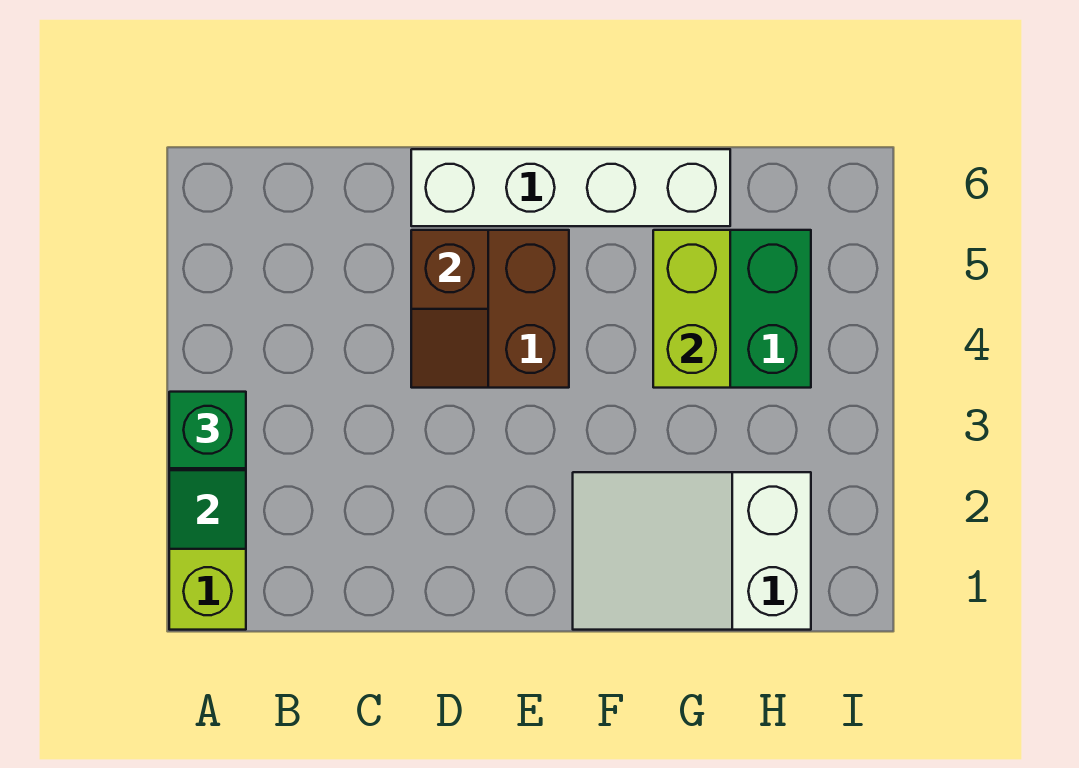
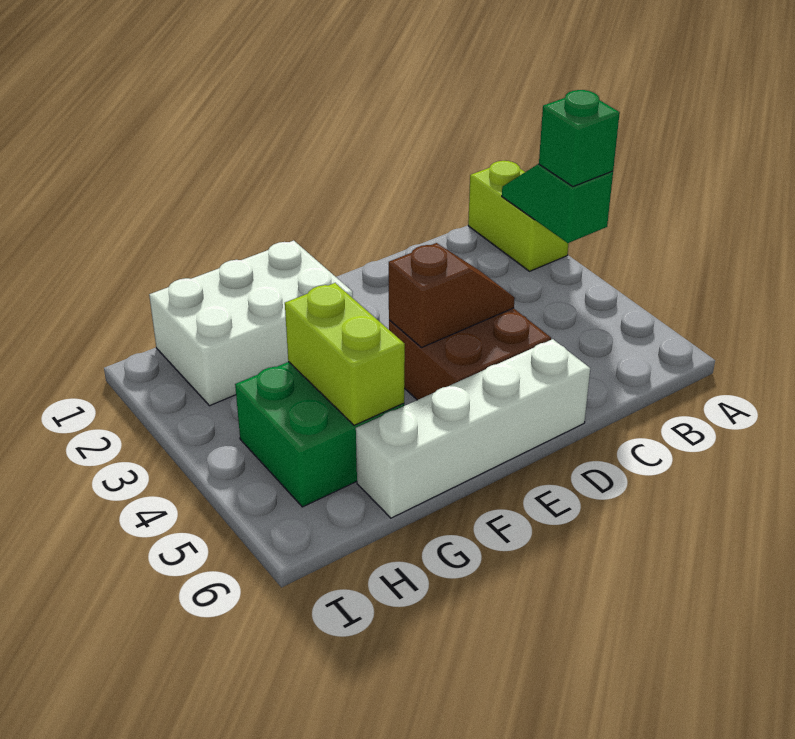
brown 1x2 slope [411,230,488,388] -> brown 1x2 slope turned to [389,243,515,348]
white 2x3 slope [573,472,811,630] -> white 2x3 brick [149,241,353,406]

